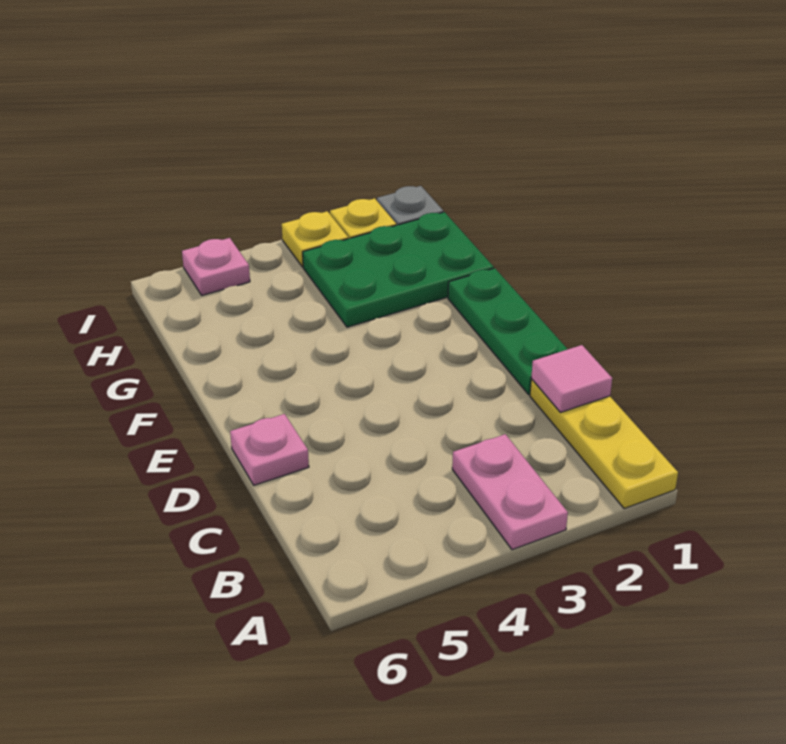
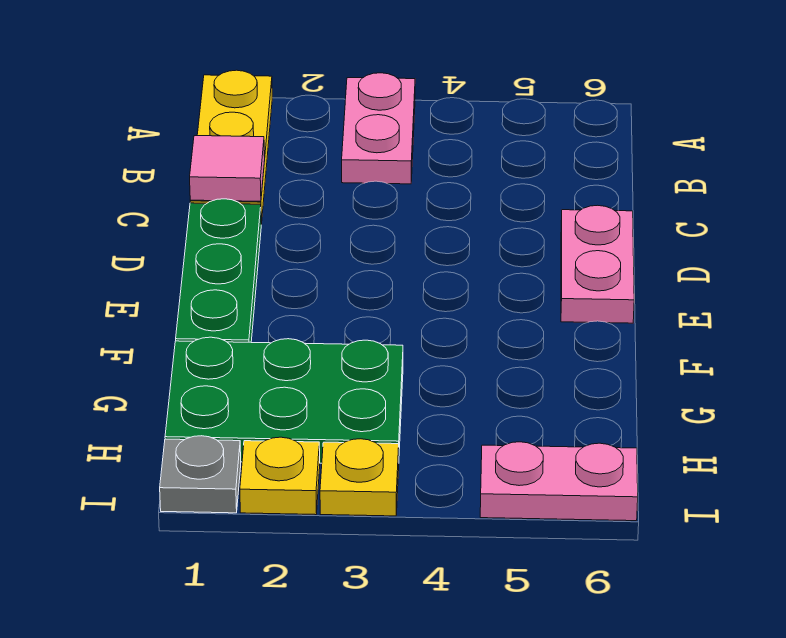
pink 1x1 plate [230,414,309,485] -> pink 1x2 plate [561,205,634,323]
pink 1x1 plate [182,238,250,295] -> pink 1x2 plate [480,442,638,521]

